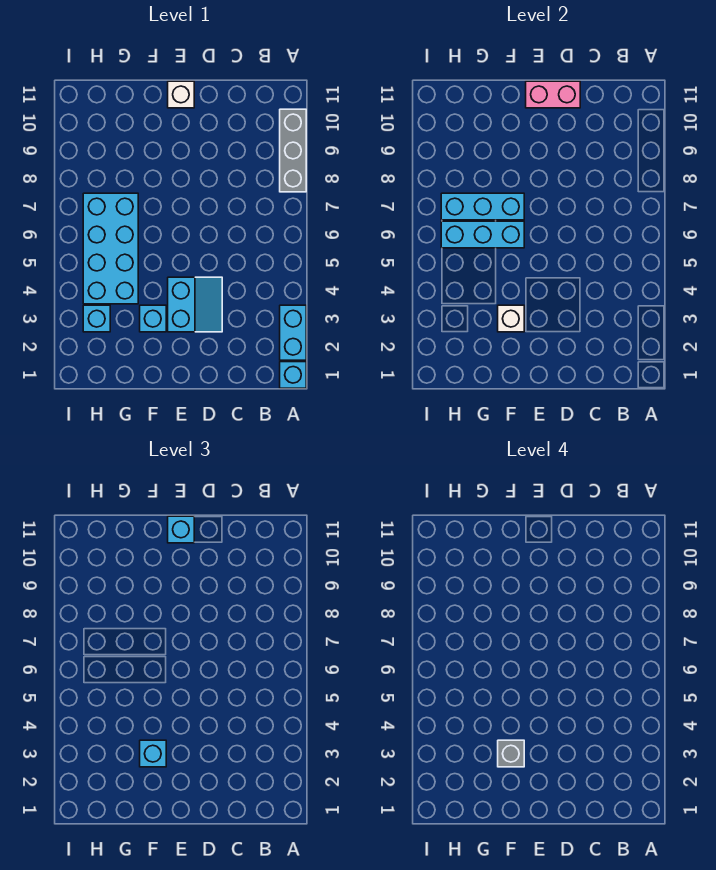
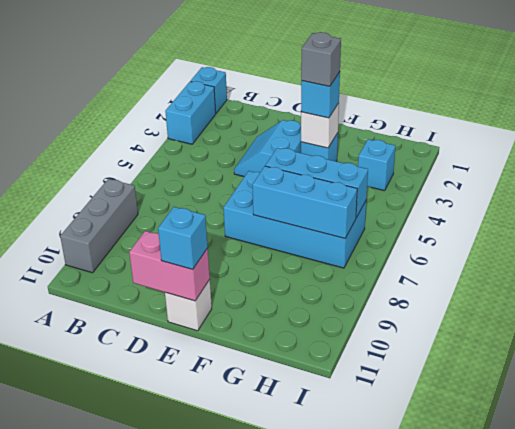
cyan 2x4 brick [83,193,138,304] -> cyan 2x4 brick turned to [223,171,366,268]

